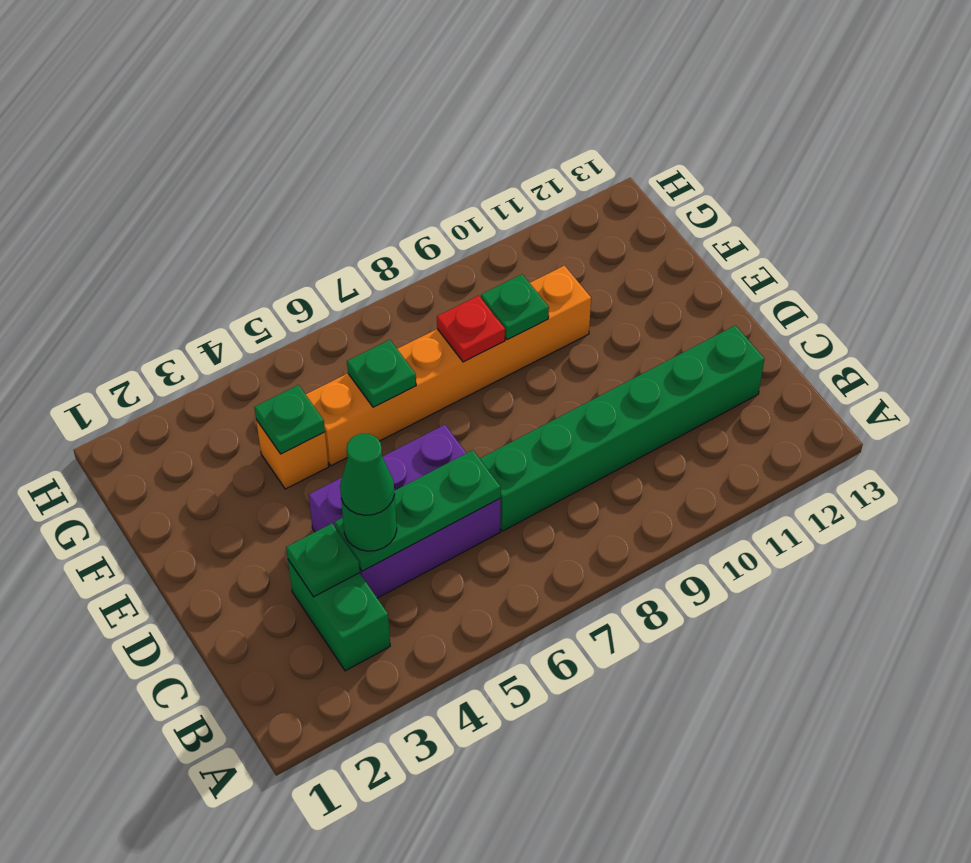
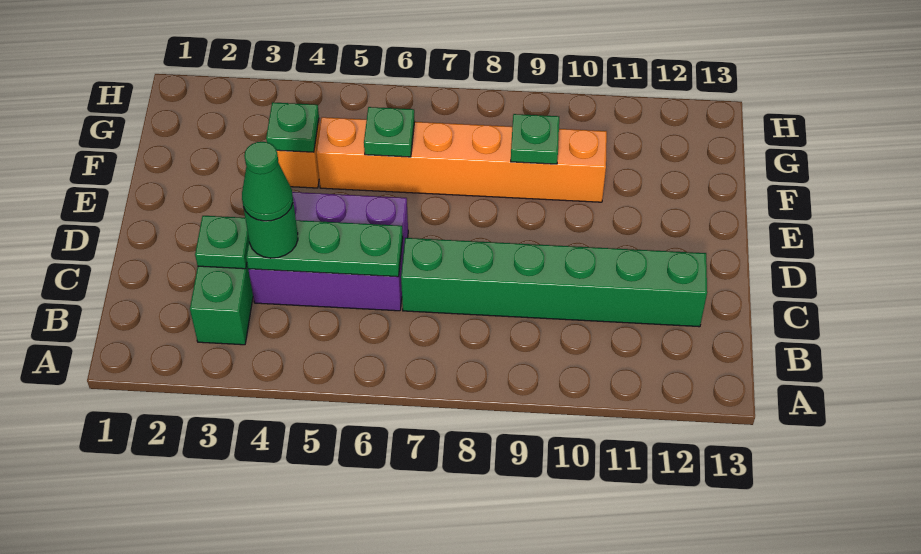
red 1x1 plate [437,296,505,362] -> none

